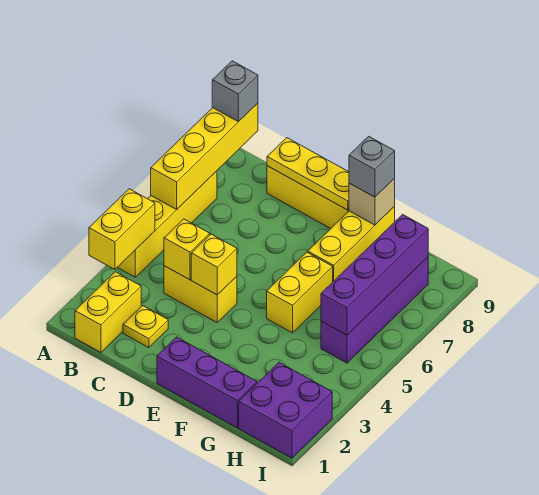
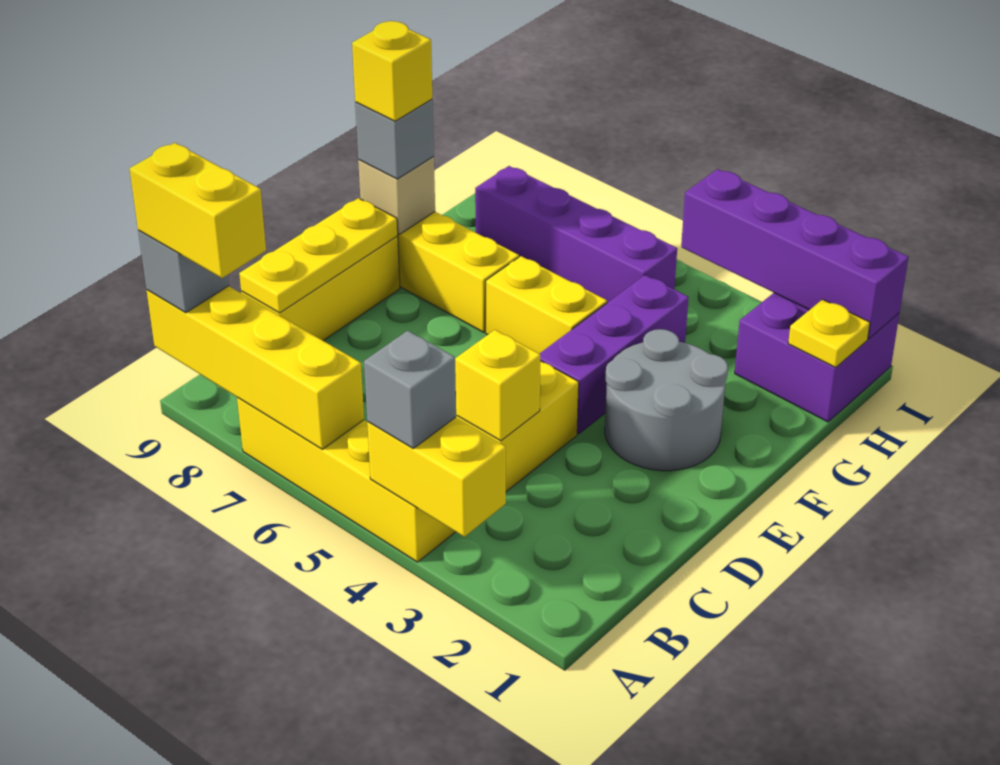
none -> grey 1x1 brick [364,331,456,448]
yellow 1x2 brick [75,272,141,352] -> yellow 1x2 brick moved to [129,143,266,278]
yellow 1x1 plate [123,306,168,348] -> yellow 1x1 plate moved to [788,299,870,367]
yellow 1x1 brick [191,234,237,295] -> yellow 1x1 brick moved to [352,21,432,121]
purple 1x3 brick [157,337,257,428] -> purple 1x3 brick moved to [540,275,689,434]
none -> grey 2x2 round brick [605,329,728,471]
purple 1x4 brick [321,214,428,335] -> purple 1x4 brick moved to [681,169,908,339]

